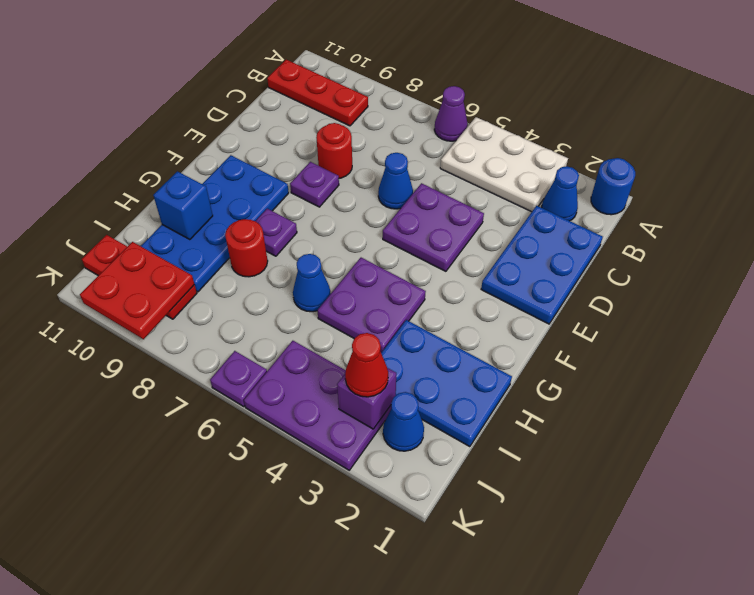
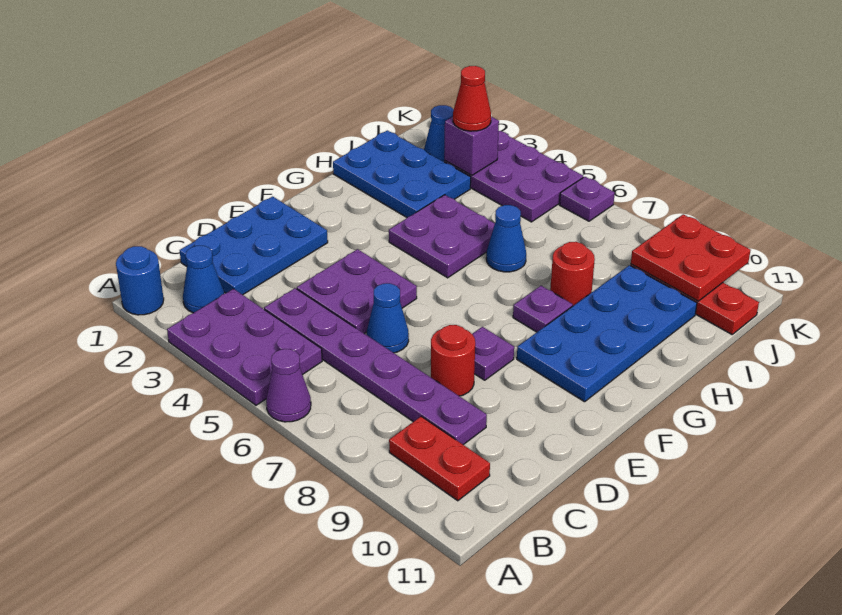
white 2x3 plate [440,117,568,212] -> purple 2x3 plate [167,289,322,405]
red 1x3 plate [267,60,368,126] -> red 1x2 plate [389,416,490,501]
none -> purple 1x6 plate [264,288,487,445]
blue 1x1 brick [153,171,213,240] -> none

